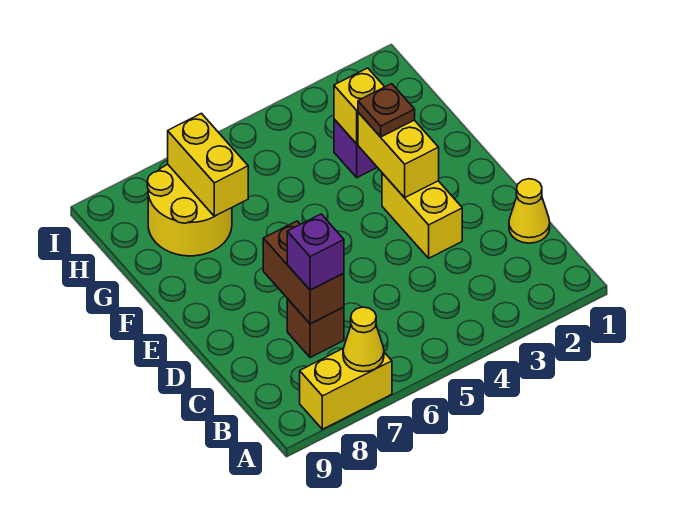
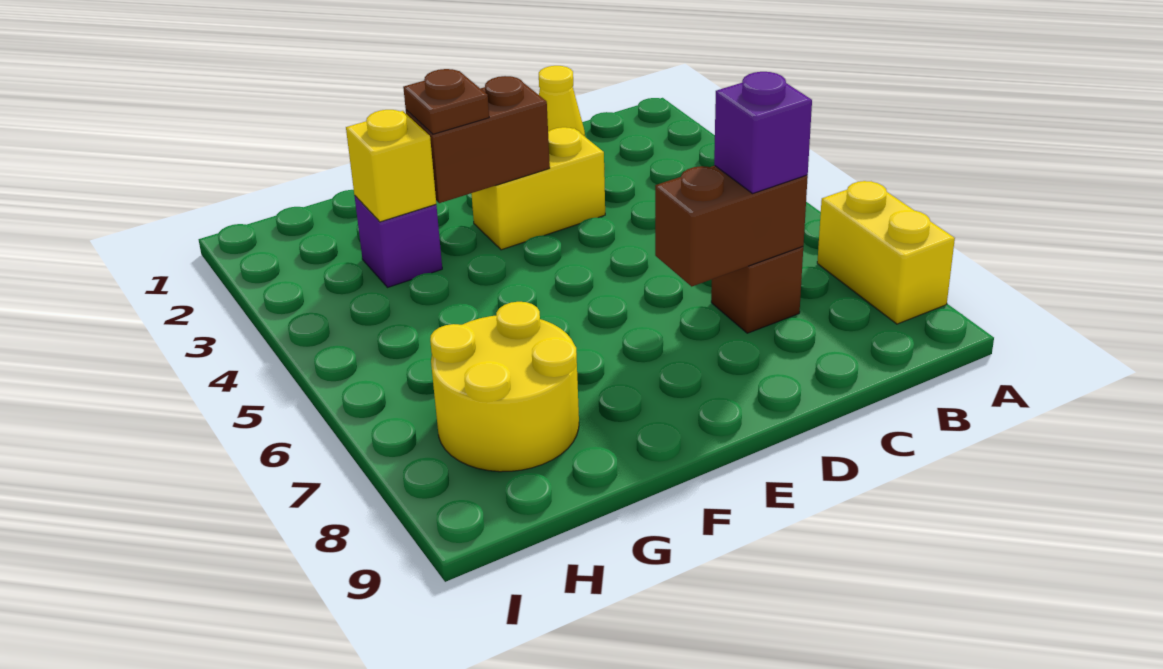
yellow 1x1 cone [343,307,384,372] -> none
yellow 1x2 brick [358,112,439,198] -> brown 1x2 brick [406,76,550,203]
yellow 1x2 brick [168,113,248,216] -> none

